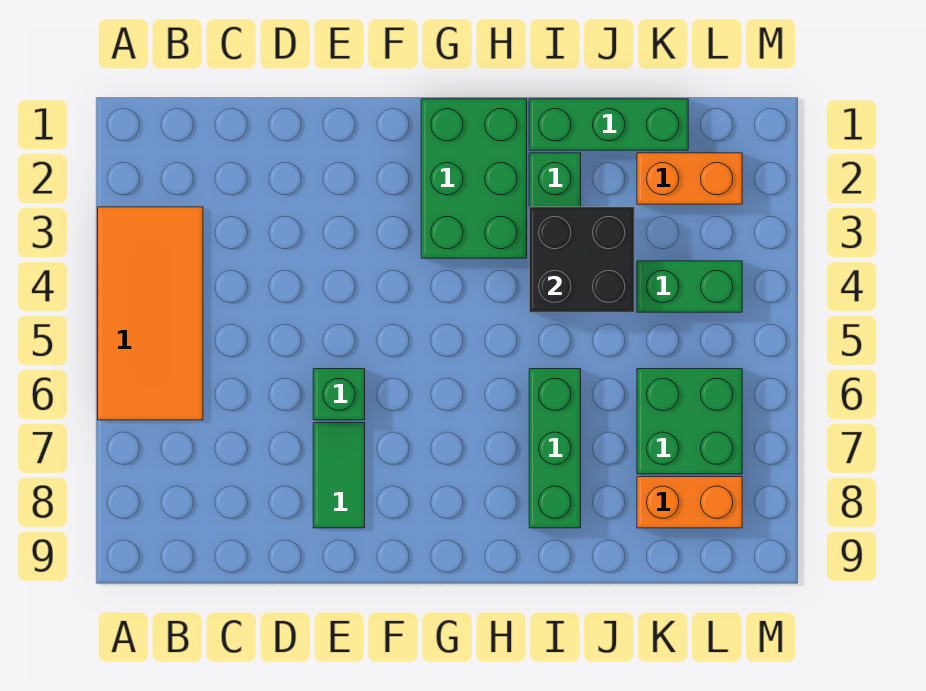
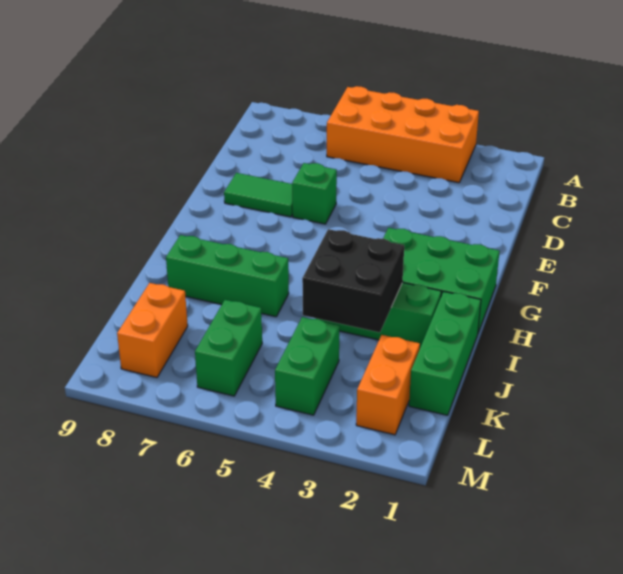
orange 2x4 tile [98,207,203,420] -> orange 2x4 brick [327,86,479,183]
green 2x2 brick [637,369,742,474] -> green 1x2 brick [195,300,262,396]

